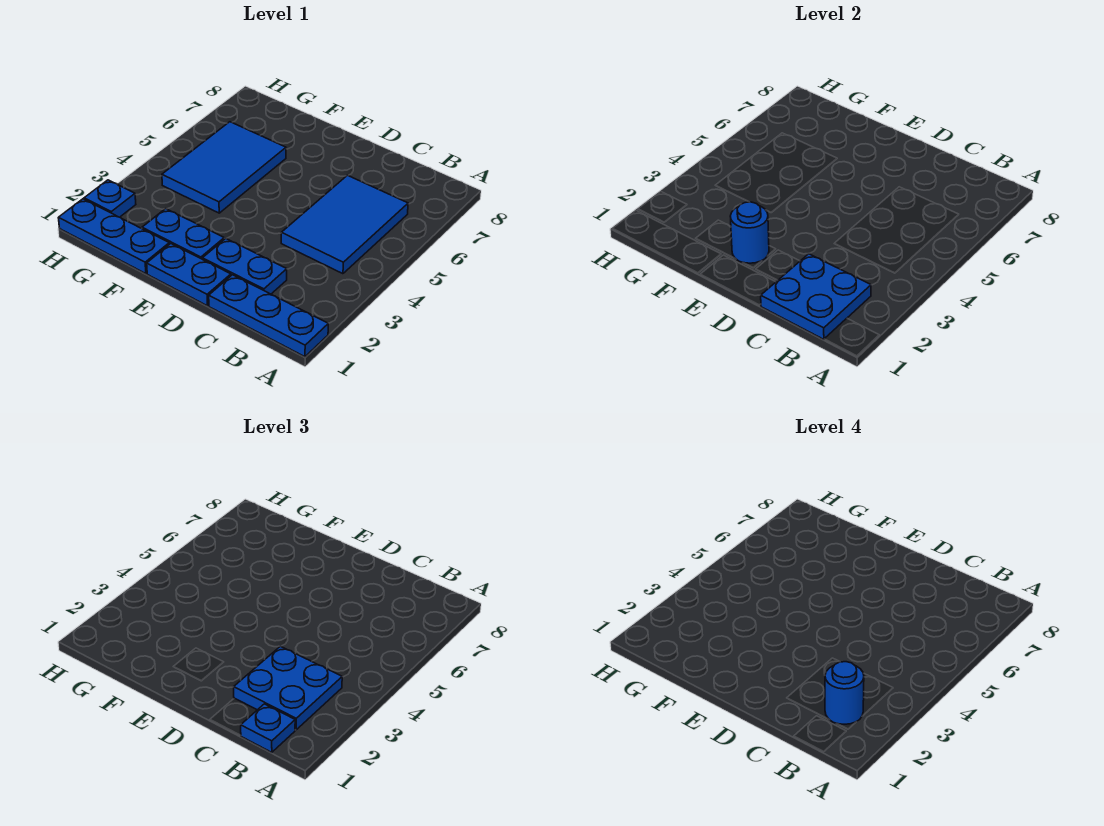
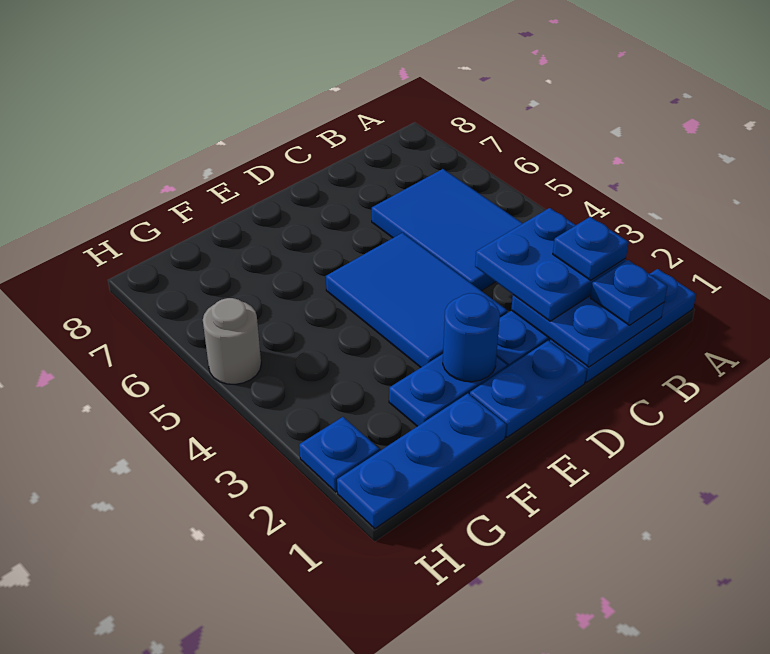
blue 1x1 round brick [825,662,864,724] -> blue 1x1 plate [553,217,629,280]
blue 2x3 tile [162,122,286,213] -> blue 2x3 tile moved to [326,233,508,367]
none -> grey 1x1 round brick [203,298,261,384]

